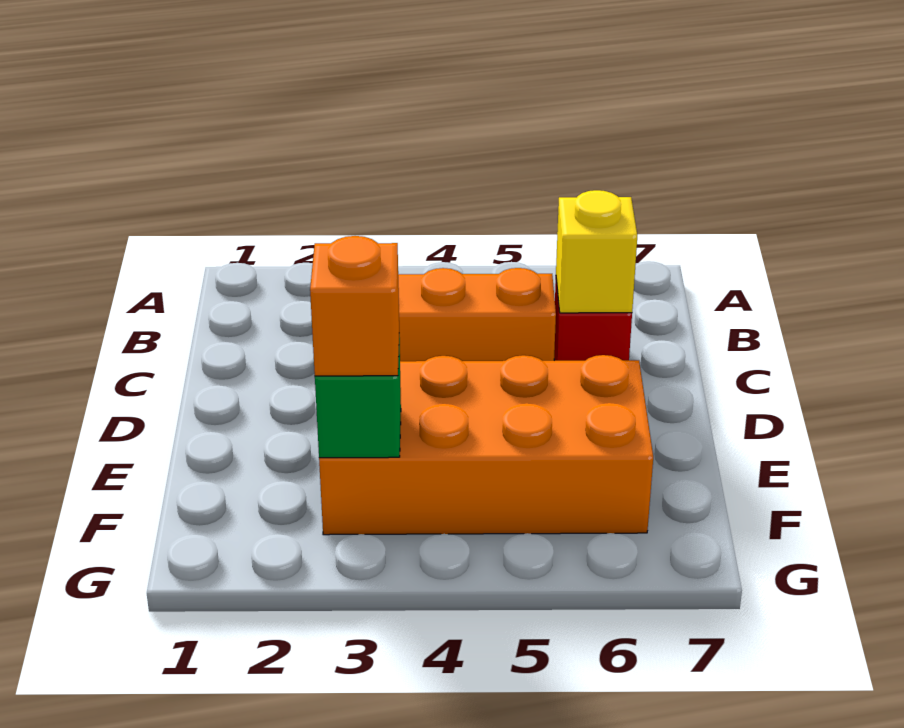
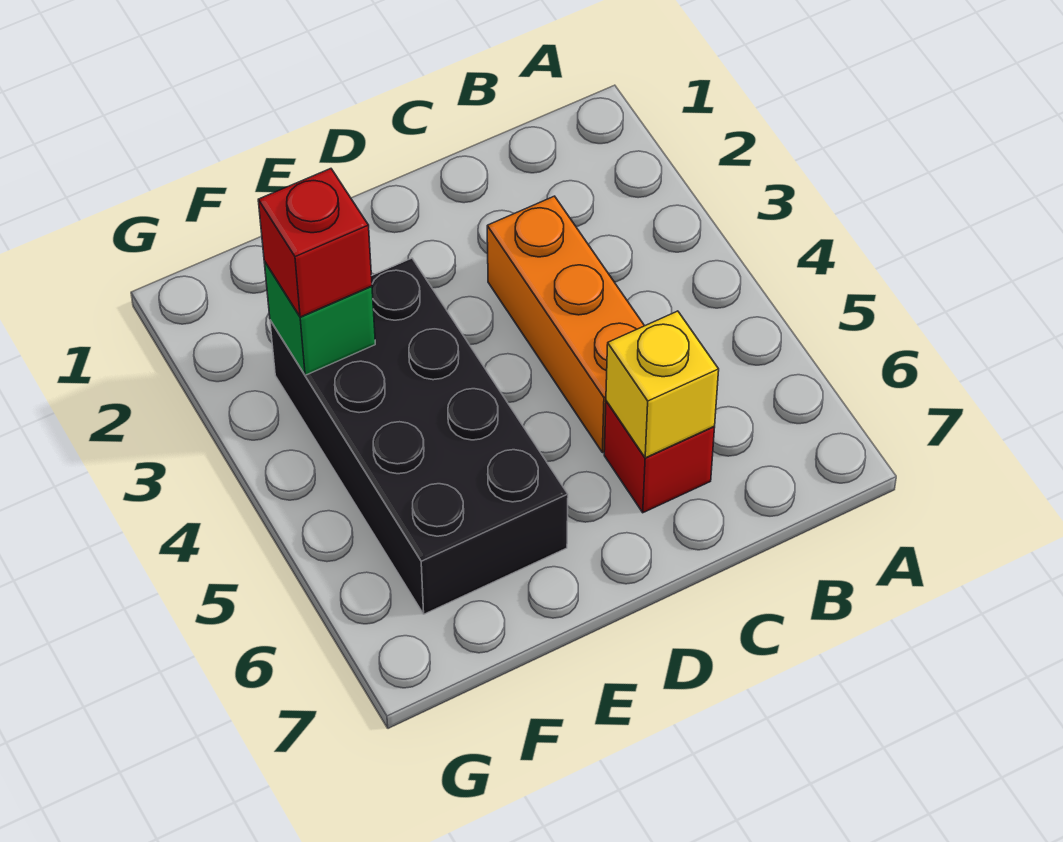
orange 2x4 brick [319,355,653,535] -> black 2x4 brick [270,258,568,614]
orange 1x1 brick [310,236,399,376] -> red 1x1 brick [258,169,372,317]

